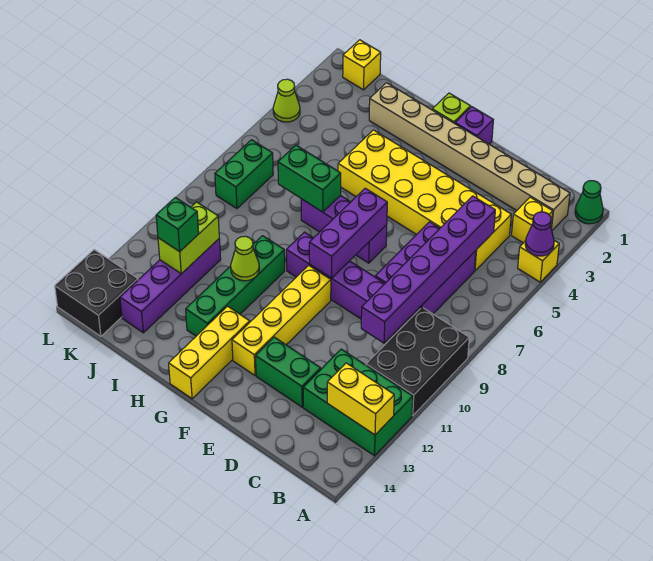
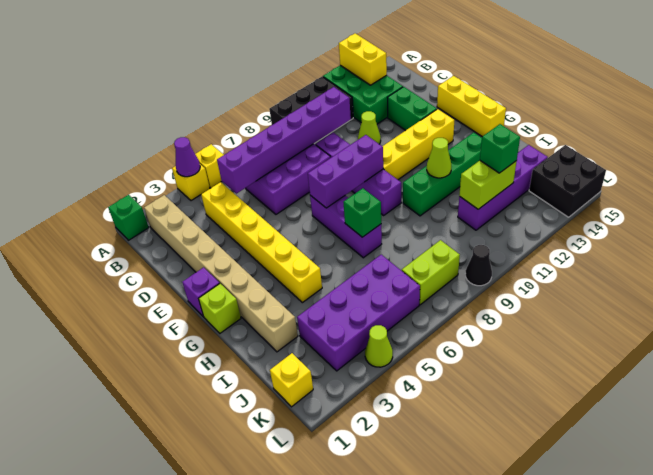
green 1x1 cone [575,181,603,224] -> green 1x1 brick [108,195,149,240]
yellow 1x1 brick [512,197,553,243] -> yellow 1x1 brick moved to [195,144,224,188]
yellow 2x6 brick [338,130,511,271] -> yellow 1x6 brick [201,182,322,303]
none -> lime 1x1 cone [358,111,381,144]
yellow 1x3 brick [169,306,250,399] -> yellow 1x3 brick turned to [437,76,506,136]
green 1x2 brick [278,145,341,212] -> green 1x1 brick [344,188,381,237]
none -> purple 2x4 brick [297,255,420,371]
green 1x2 brick [215,140,273,209] -> lime 1x2 brick [402,240,460,305]
none -> black 1x1 cone [465,245,492,286]

